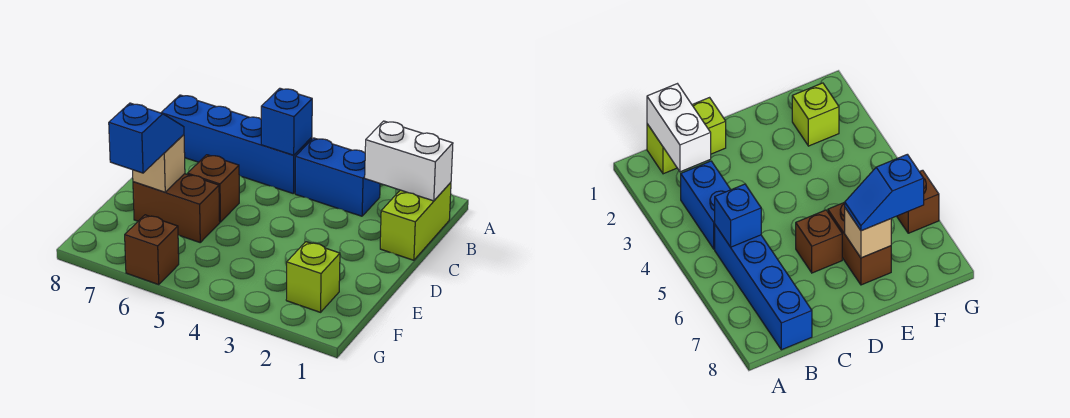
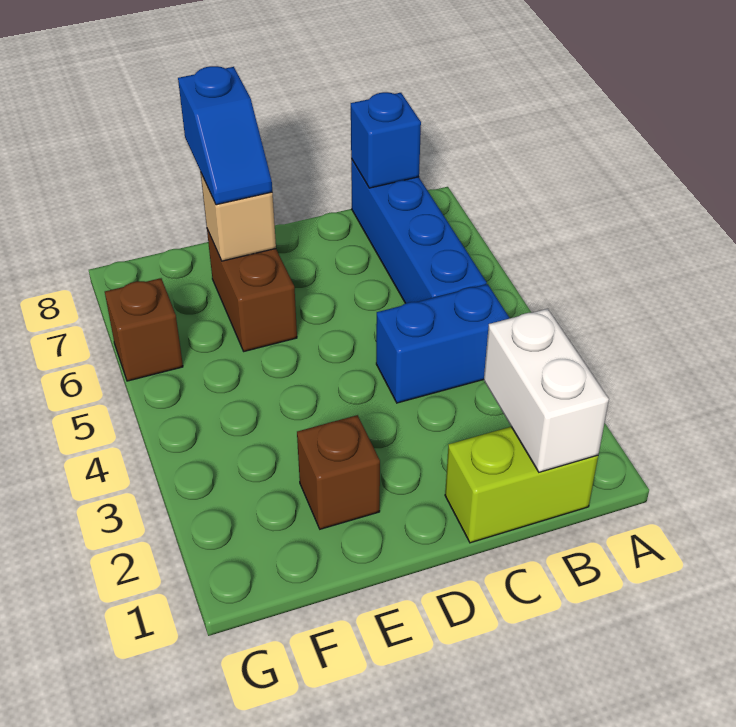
blue 1x2 brick [295,138,380,216] -> blue 1x2 brick turned to [376,284,510,403]
blue 1x1 brick [261,88,312,155] -> blue 1x1 brick moved to [351,92,421,188]
brown 1x1 brick [188,155,239,222] -> brown 1x1 brick moved to [297,415,380,529]
blue 1x2 slope [109,103,184,173] -> blue 1x2 slope turned to [178,66,272,205]
lime 1x1 brick [286,242,340,312] -> none

